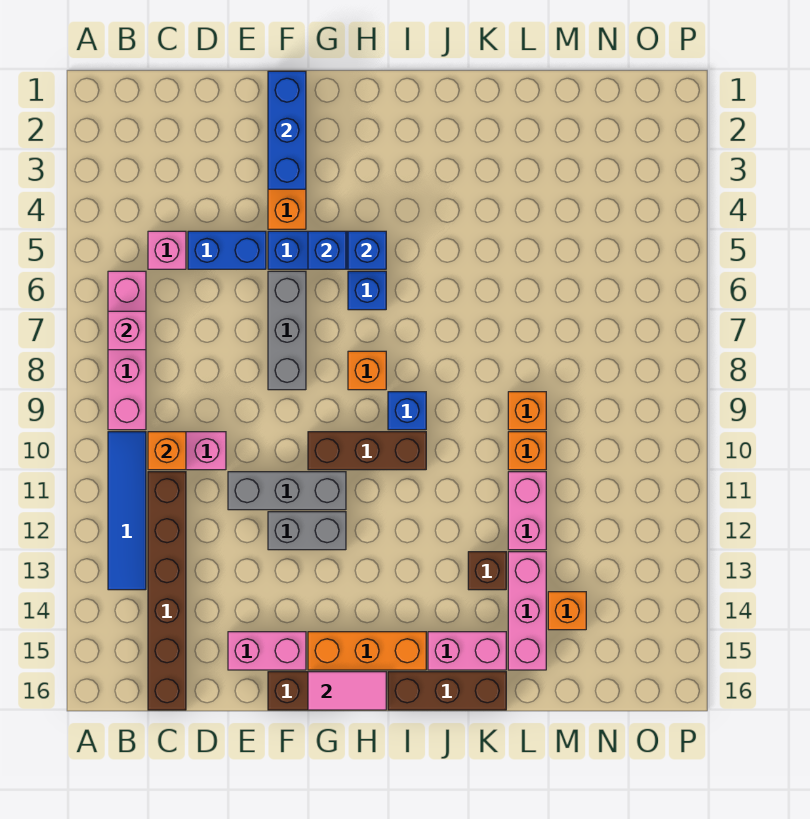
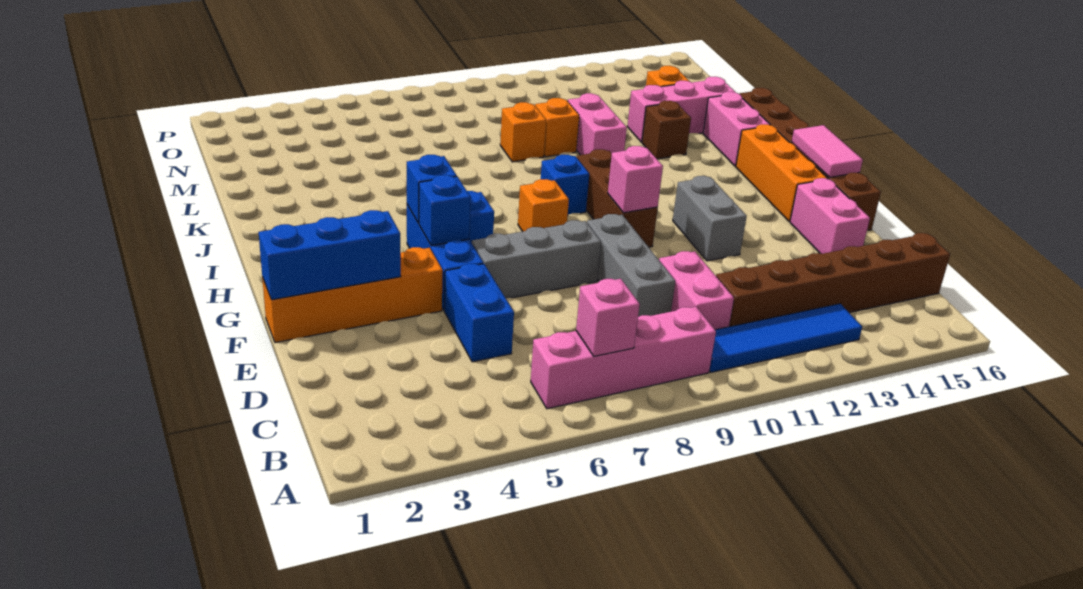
pink 1x1 brick [148,231,186,269] -> pink 1x1 brick moved to [608,146,663,213]
orange 1x1 brick [148,432,186,470] -> none
grey 1x3 brick [228,472,346,510] -> grey 1x3 brick moved to [587,214,675,317]
pink 1x2 brick [508,472,546,550] -> pink 1x2 brick turned to [568,93,627,155]

